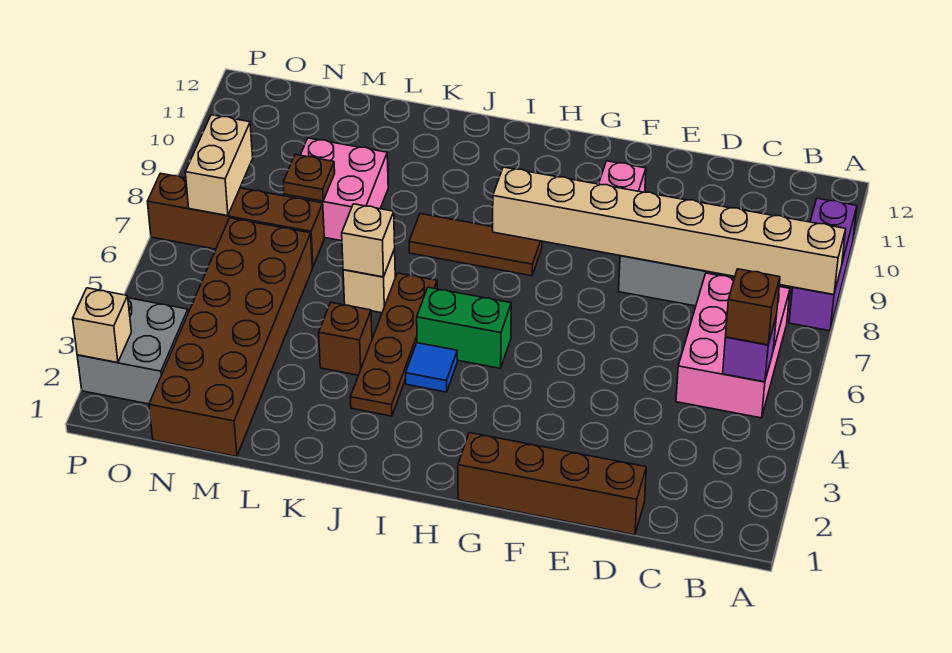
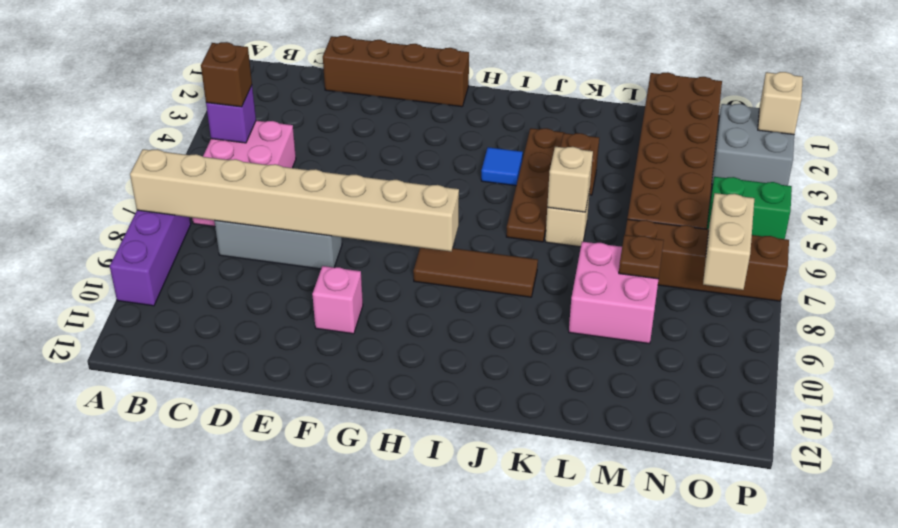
green 1x2 brick [417,287,511,368] -> green 1x2 brick moved to [707,177,792,239]

